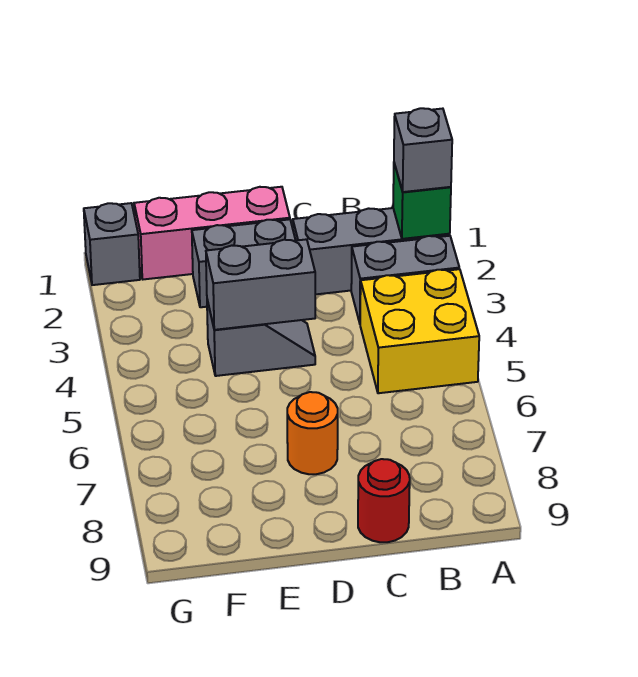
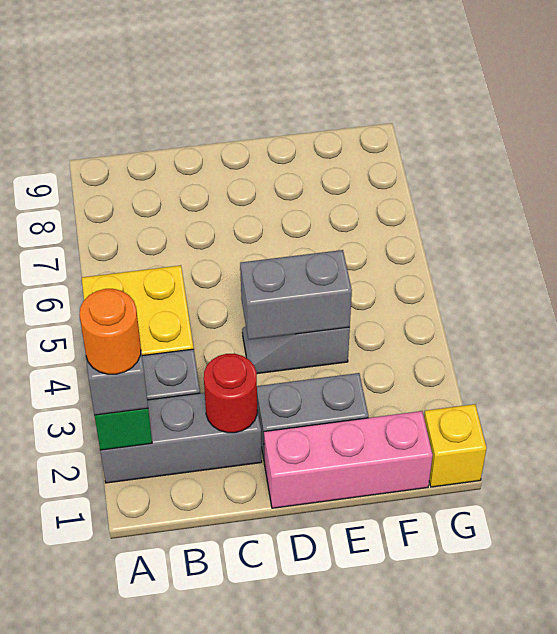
red 1x1 round brick [358,459,410,542] -> red 1x1 round brick moved to [204,354,257,433]
orange 1x1 round brick [287,392,338,474] -> orange 1x1 round brick moved to [79,289,141,374]
grey 1x1 brick [84,203,140,285] -> yellow 1x1 brick [424,404,487,487]

